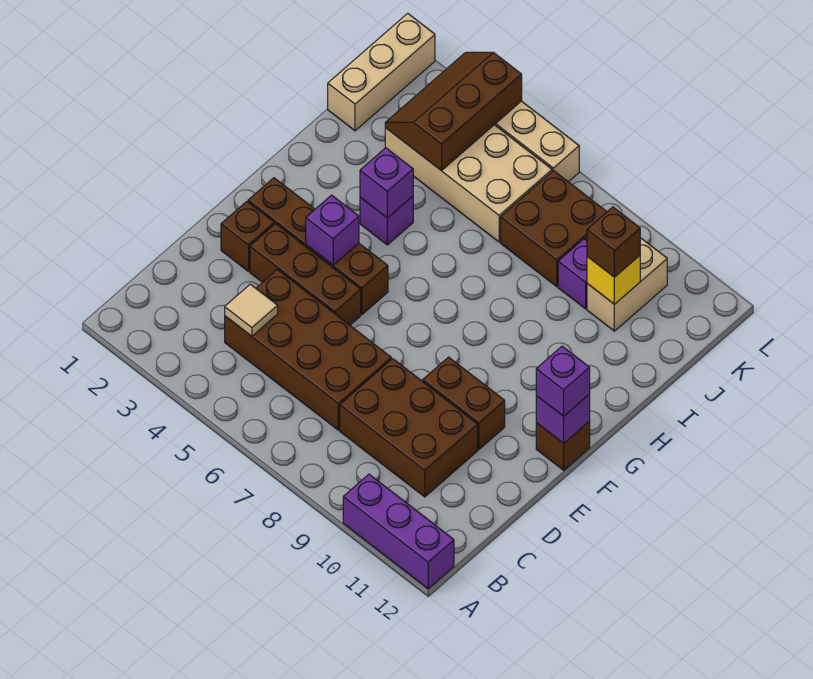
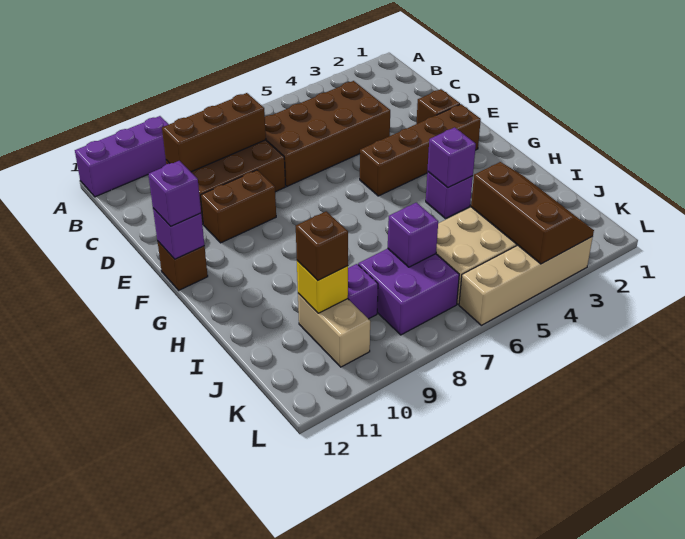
tan 1x1 tile [225,284,278,336] -> none
brown 1x3 brick [250,224,361,325] -> brown 1x3 brick moved to [162,93,266,172]
purple 1x1 brick [306,195,359,265] -> purple 1x1 brick moved to [388,203,438,267]
tan 1x3 brick [328,13,435,131] -> none
brown 2x2 brick [501,170,607,287] -> purple 2x2 brick [358,249,459,335]

